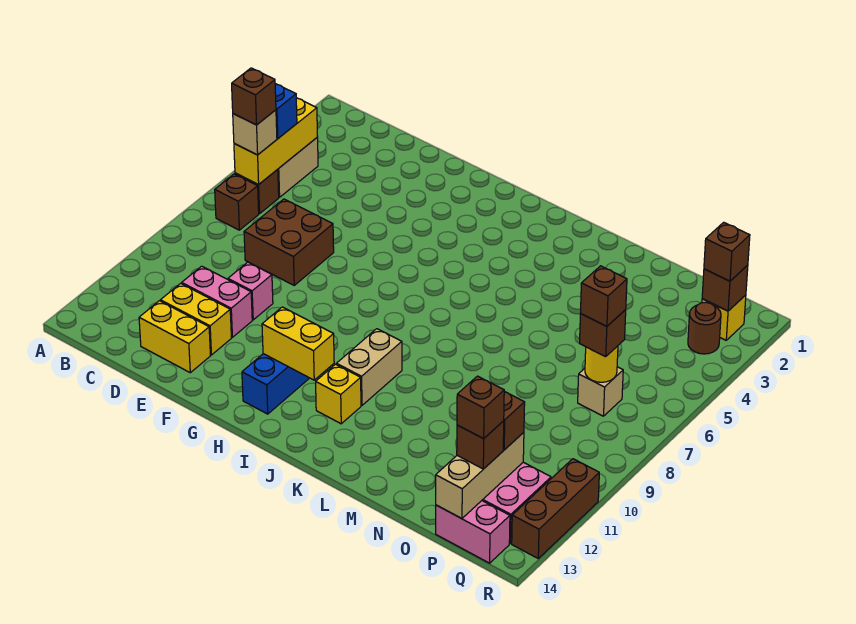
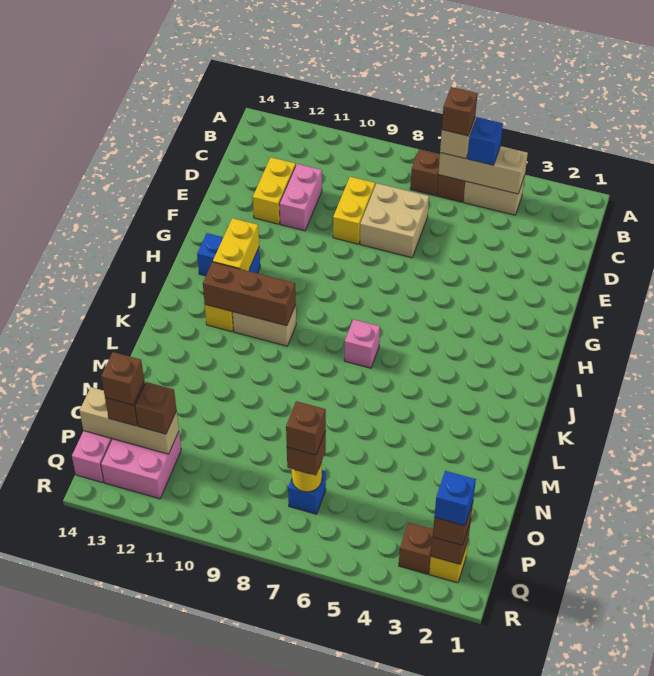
yellow 1x3 brick [234,98,318,185] -> tan 1x3 brick [438,146,528,194]
brown 2x2 brick [244,199,334,285] -> tan 2x2 brick [360,183,429,258]
yellow 1x2 brick [139,301,210,373] -> yellow 1x2 brick moved to [333,177,375,244]
pink 1x1 brick [228,262,273,320] -> pink 1x1 brick moved to [344,319,380,368]
tan 1x1 brick [578,367,623,416] -> blue 1x1 brick [288,470,326,514]
none -> blue 1x1 brick [434,471,476,526]
brown 1x1 round brick [688,302,721,354] -> brown 1x1 brick [399,523,433,574]
brown 1x3 brick [512,459,599,558] -> brown 1x3 brick moved to [203,262,296,326]

